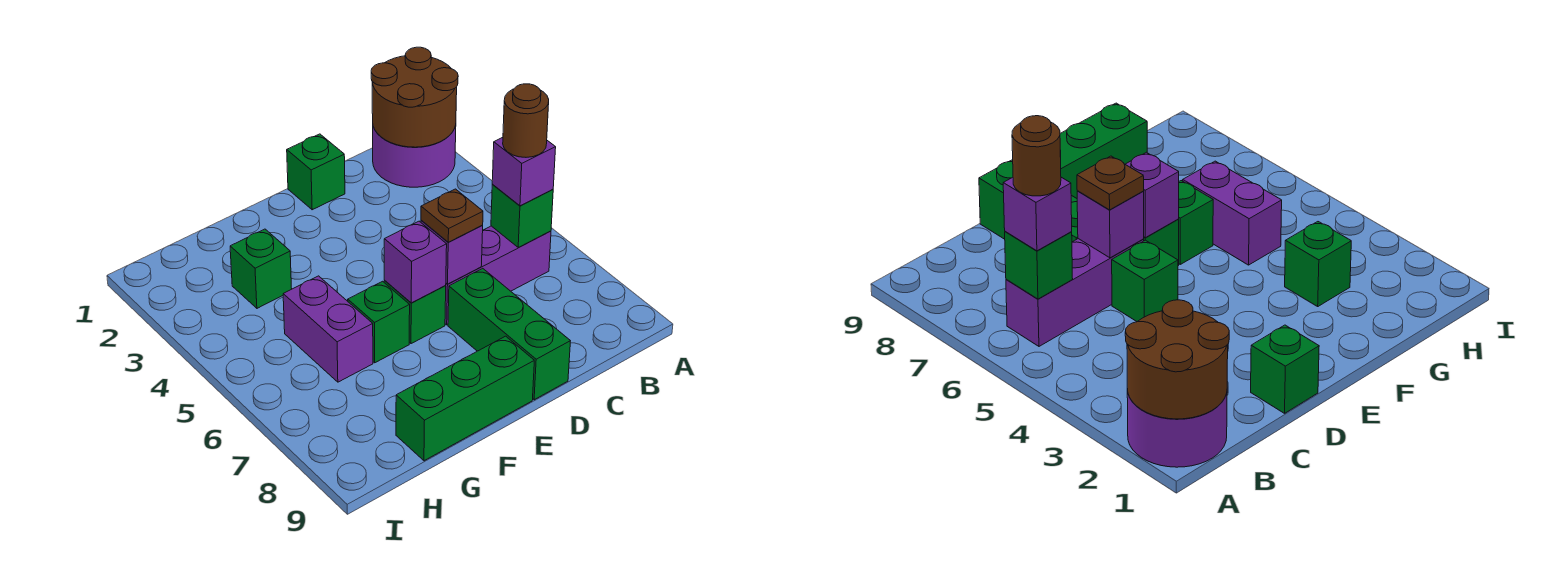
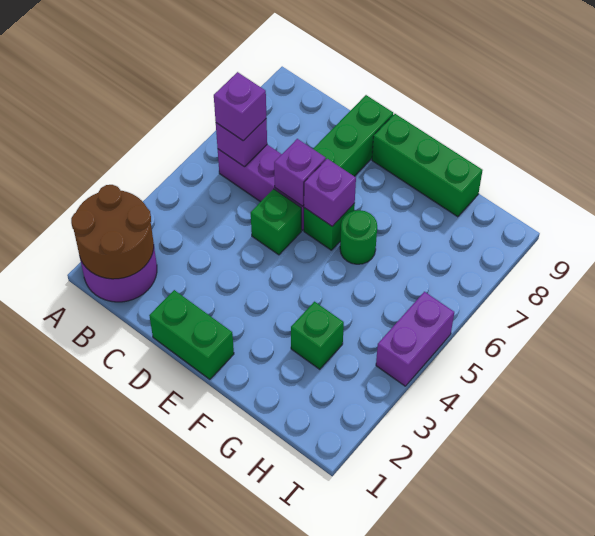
green 1x1 brick [491,184,553,248] -> purple 1x1 brick [216,119,267,167]
brown 1x1 round brick [503,84,549,157] -> none
green 1x1 brick [287,134,345,210] -> green 1x2 brick [149,290,234,379]
brown 1x1 plate [421,189,483,242] -> none
green 1x1 brick [348,281,410,363] -> green 1x1 round brick [340,210,377,264]
purple 1x2 brick [283,276,373,382] -> purple 1x2 brick moved to [376,292,454,386]

